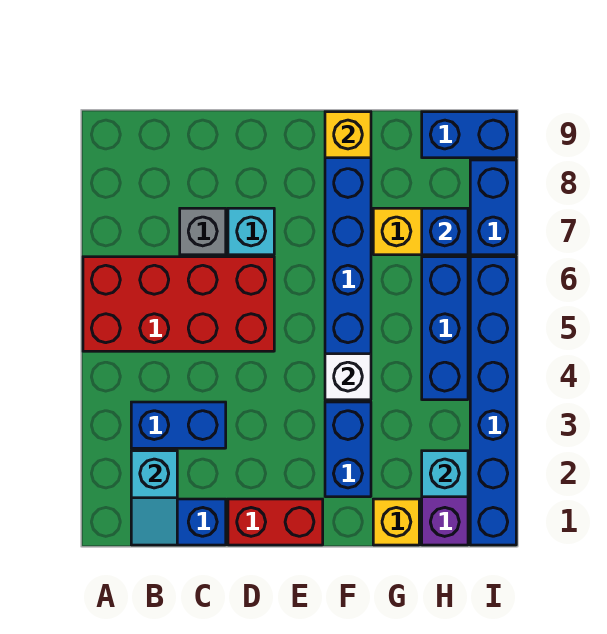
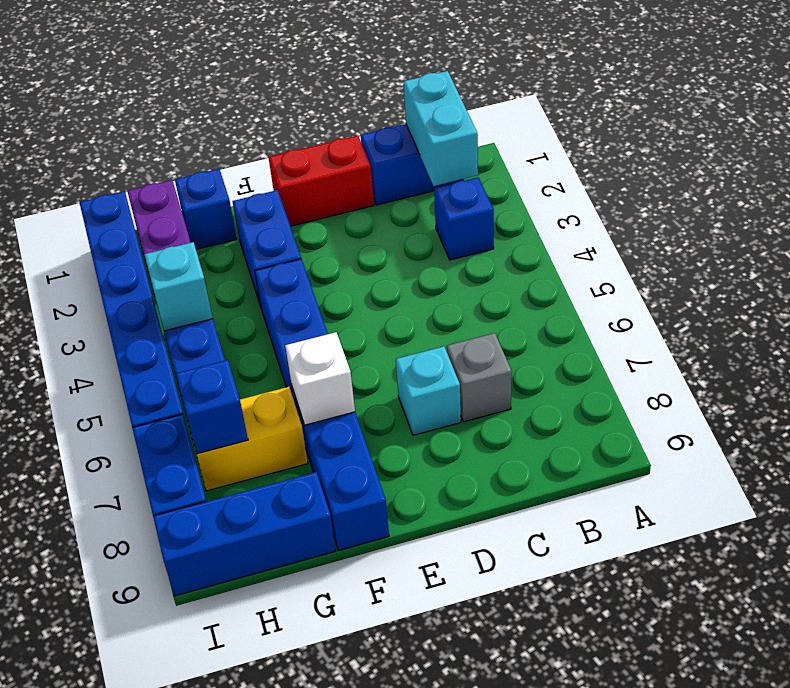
red 2x4 brick [83,257,274,351] -> none
cyan 1x2 slope [131,451,177,545] -> cyan 1x2 brick [404,71,478,186]
blue 1x2 brick [131,402,226,448] -> blue 1x1 brick [434,177,494,260]
white 1x1 brick [325,354,371,400] -> white 1x1 brick moved to [285,332,355,425]
yellow 1x1 brick [325,112,371,158] -> none
yellow 1x1 brick [373,499,419,545] -> blue 1x1 brick [175,169,237,249]
cyan 1x1 brick [422,451,468,497] -> cyan 1x1 brick moved to [144,242,213,331]
blue 1x2 brick [422,112,516,158] -> blue 1x3 brick [153,472,336,596]

